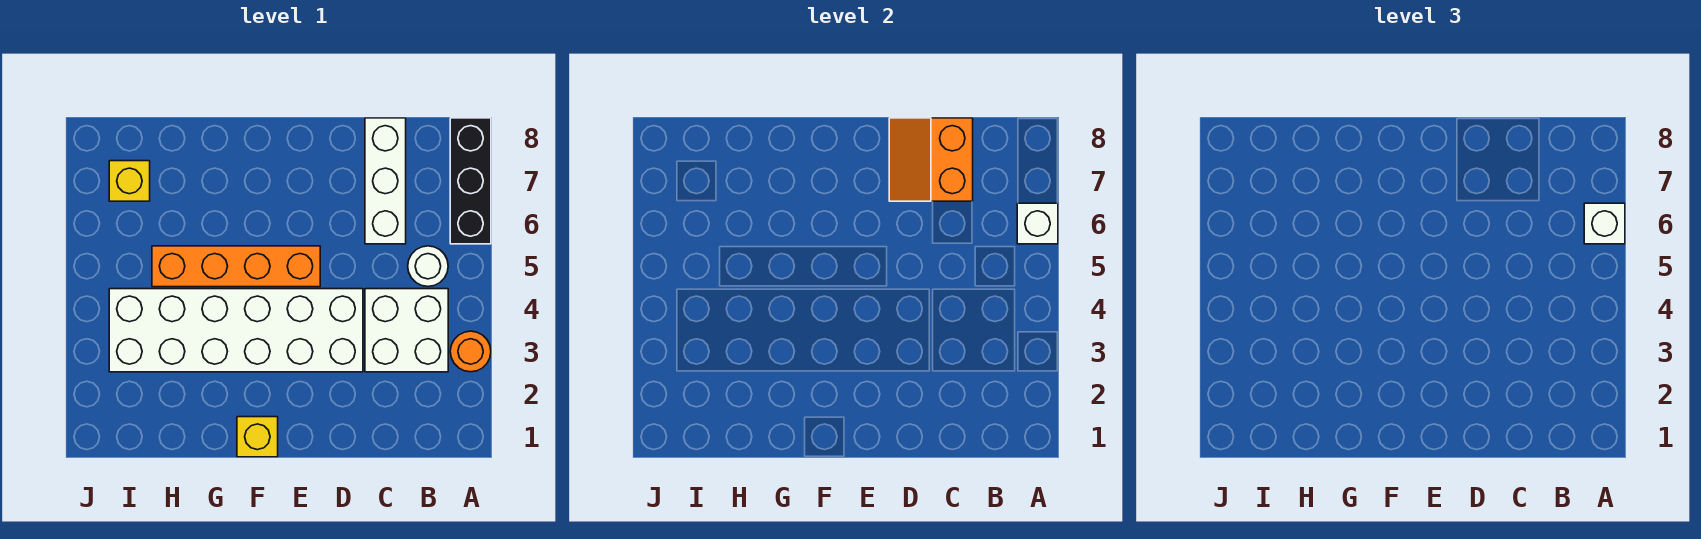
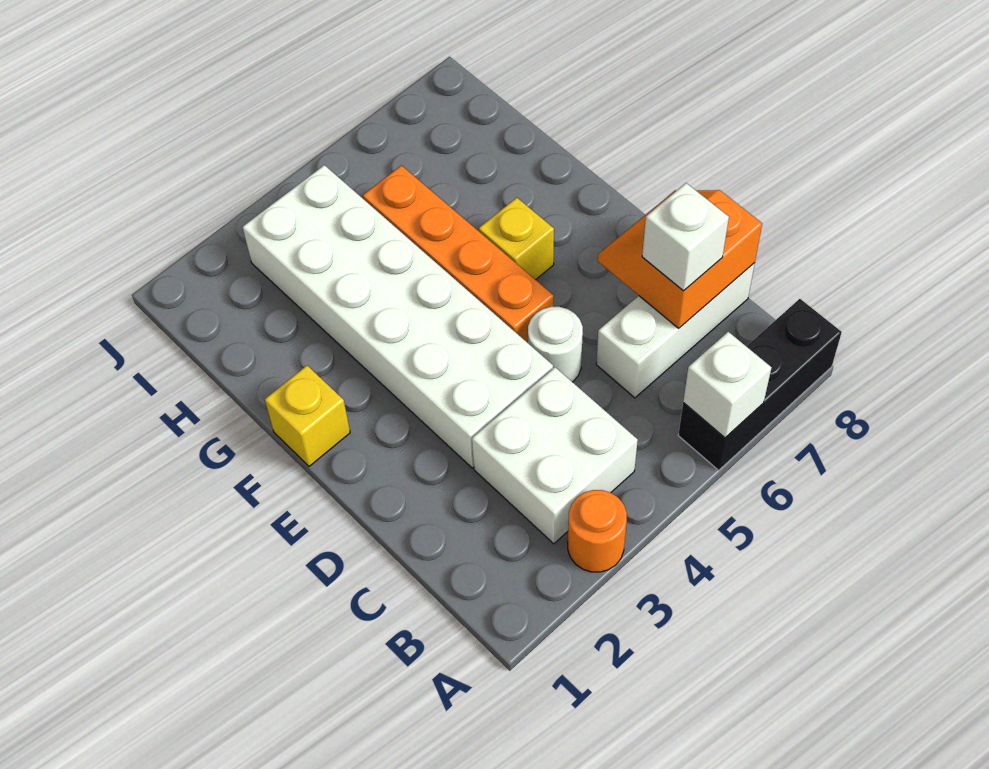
white 1x1 brick [1584,203,1625,244] -> white 1x1 brick moved to [642,183,729,291]
white 1x1 round brick [408,246,448,286] -> white 1x1 round brick moved to [528,307,583,382]
yellow 1x1 brick [109,161,150,201] -> yellow 1x1 brick moved to [479,198,554,280]

